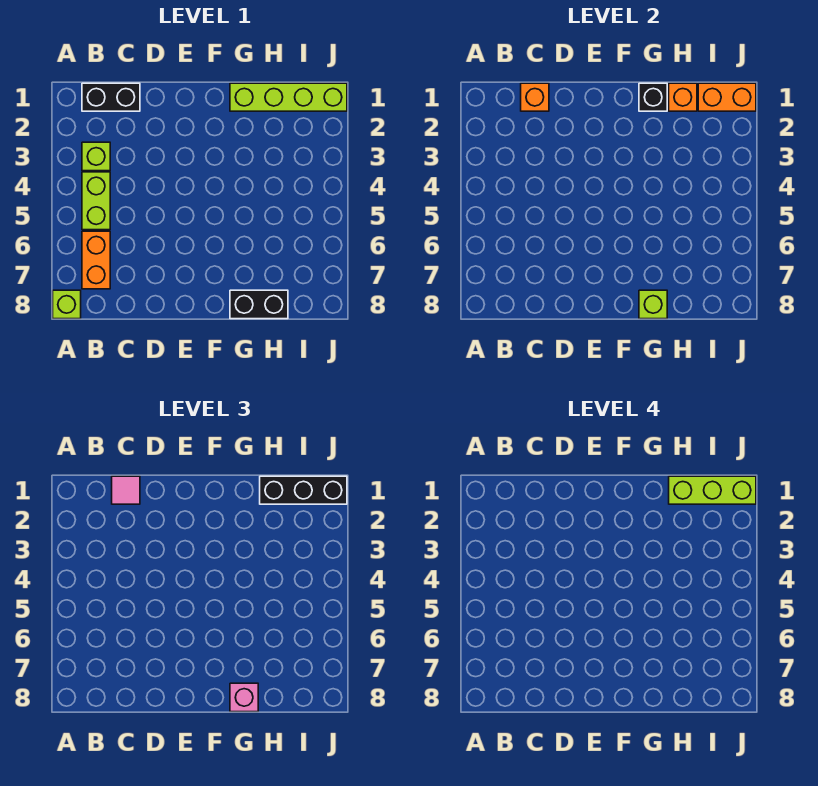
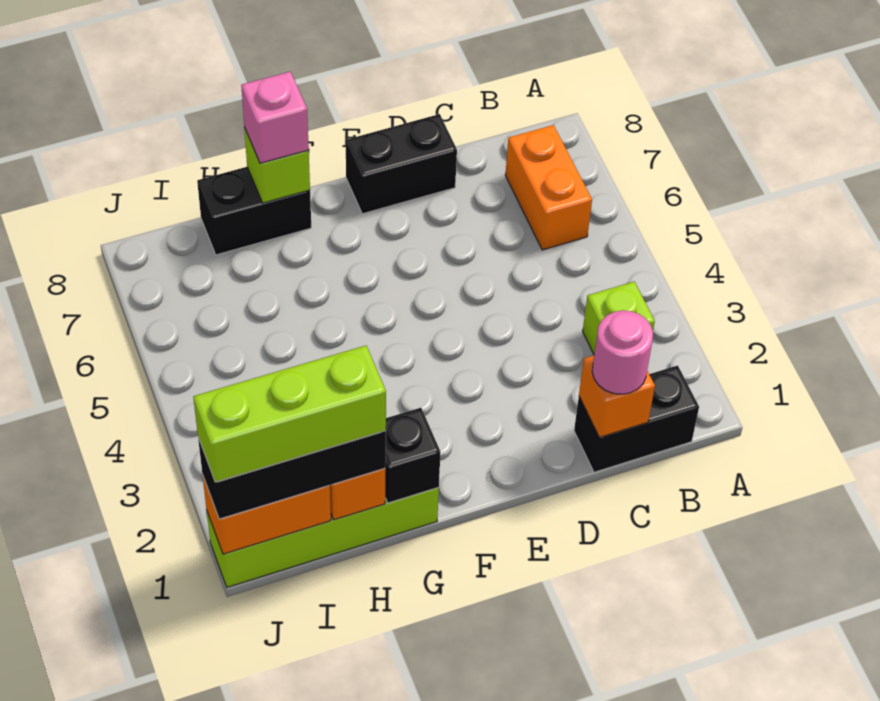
lime 1x1 brick [53,290,81,319] -> none
lime 1x2 brick [82,172,110,230] -> none
pink 1x1 tile [112,476,140,504] -> pink 1x1 round brick [592,310,653,394]
none -> black 1x2 brick [346,114,457,214]

